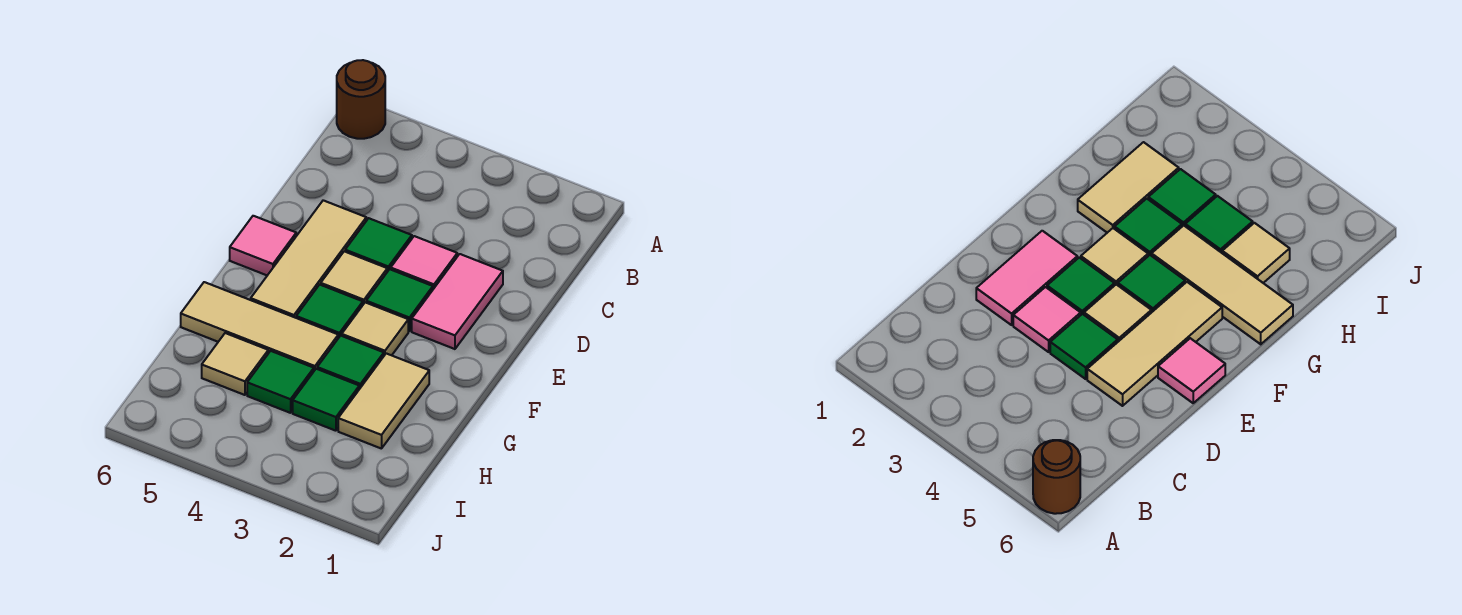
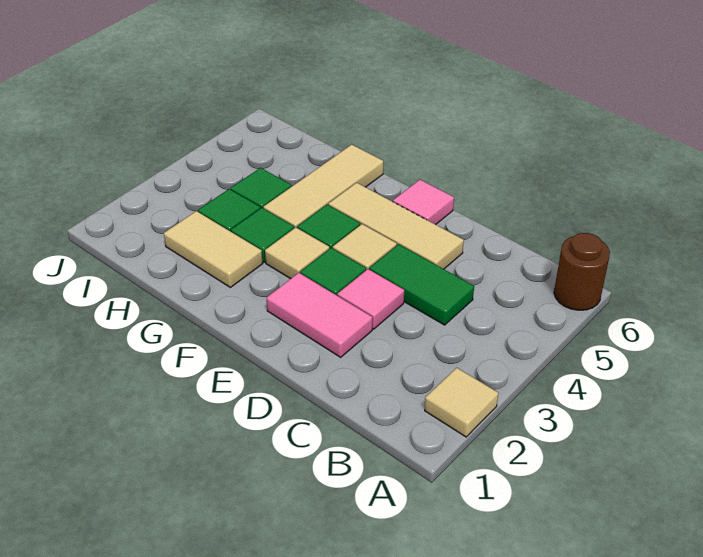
green 1x1 tile [345,218,412,272] -> green 1x2 tile [369,244,474,325]
tan 1x1 tile [202,333,268,395] -> tan 1x1 tile moved to [425,368,498,437]

